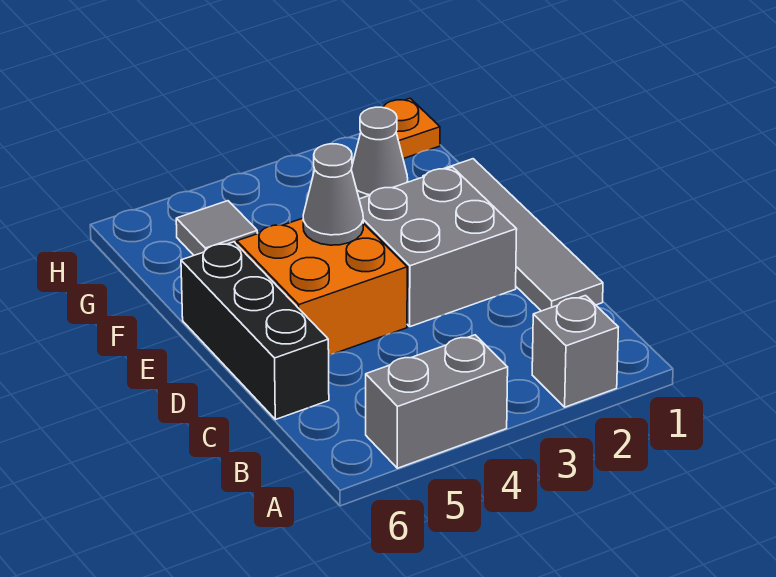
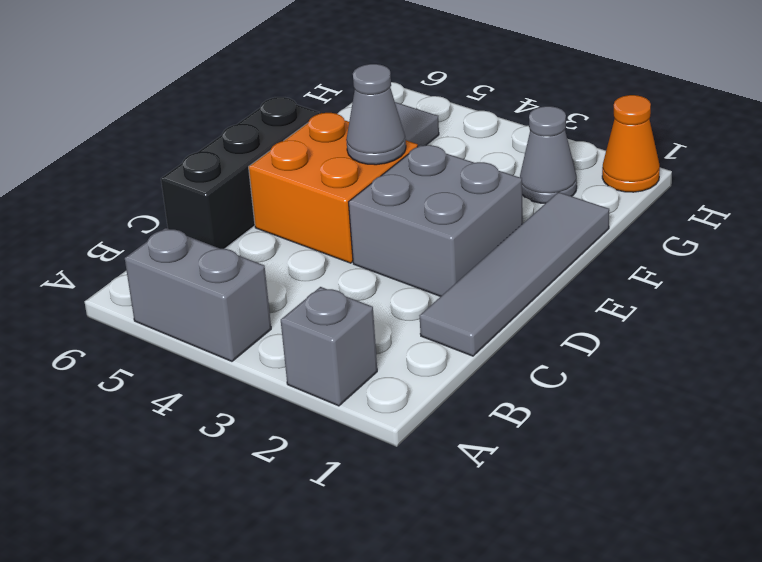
orange 1x1 plate [383,98,440,159] -> orange 1x1 cone [602,95,660,192]

